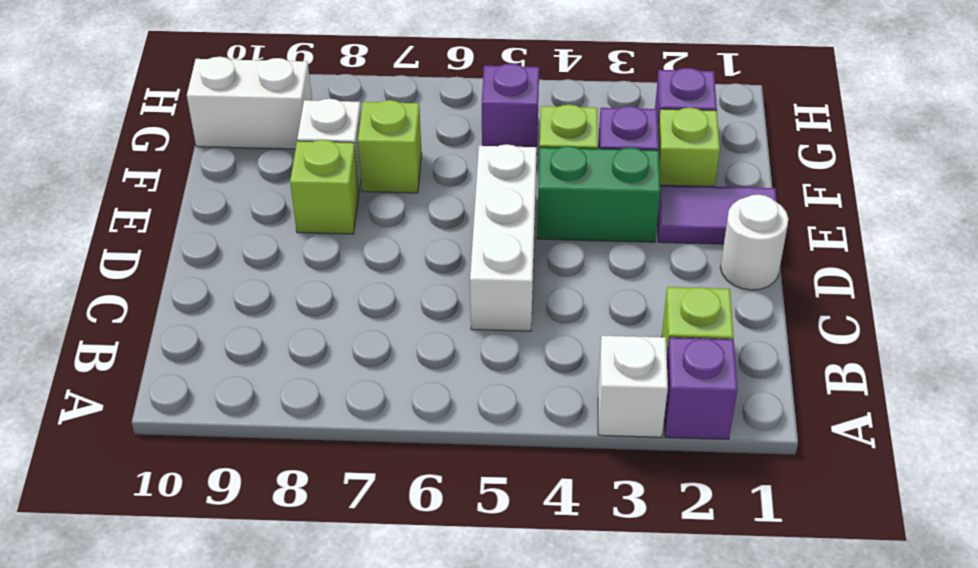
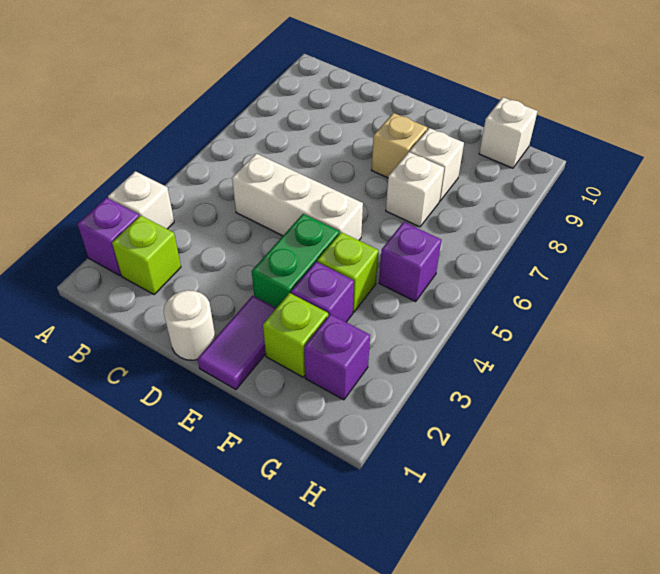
lime 1x1 brick [290,140,359,234] -> tan 1x1 brick [372,113,427,178]
lime 1x1 brick [358,100,422,193] -> white 1x1 brick [386,152,444,227]
white 1x2 brick [187,57,312,149] -> white 1x1 brick [479,97,537,168]

